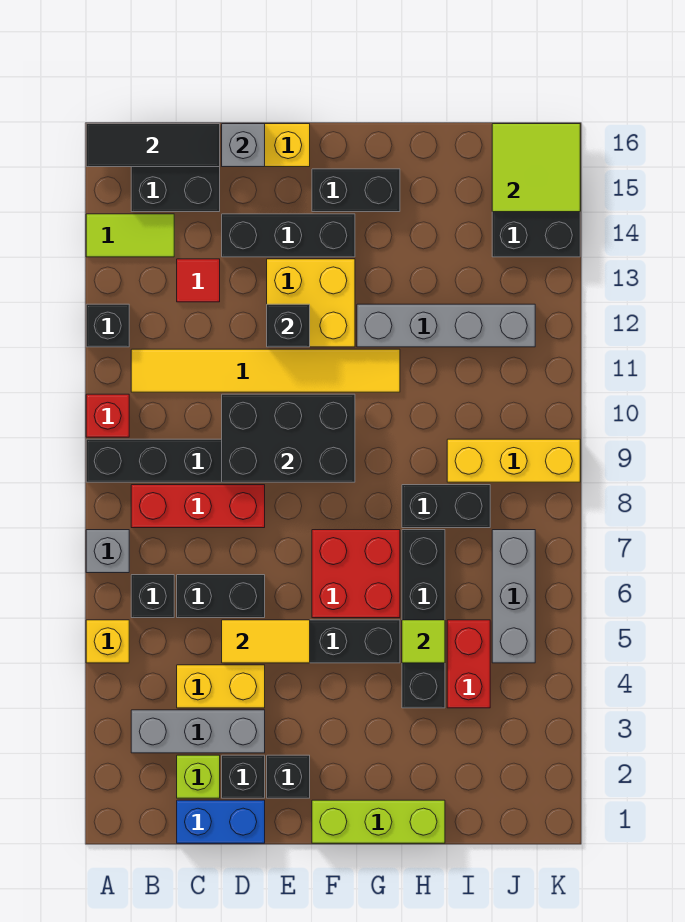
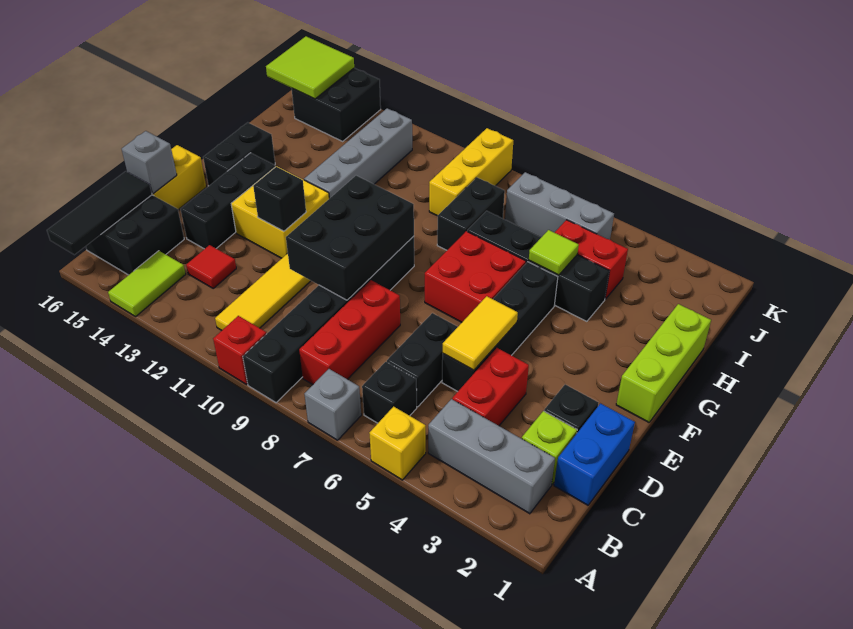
black 1x1 brick [86,304,129,347] -> none
grey 1x3 brick [131,710,265,753] -> grey 1x3 brick turned to [428,399,555,514]
yellow 1x2 brick [177,665,265,708] -> red 1x2 brick [452,348,529,426]
black 1x1 brick [267,755,310,798] -> none

